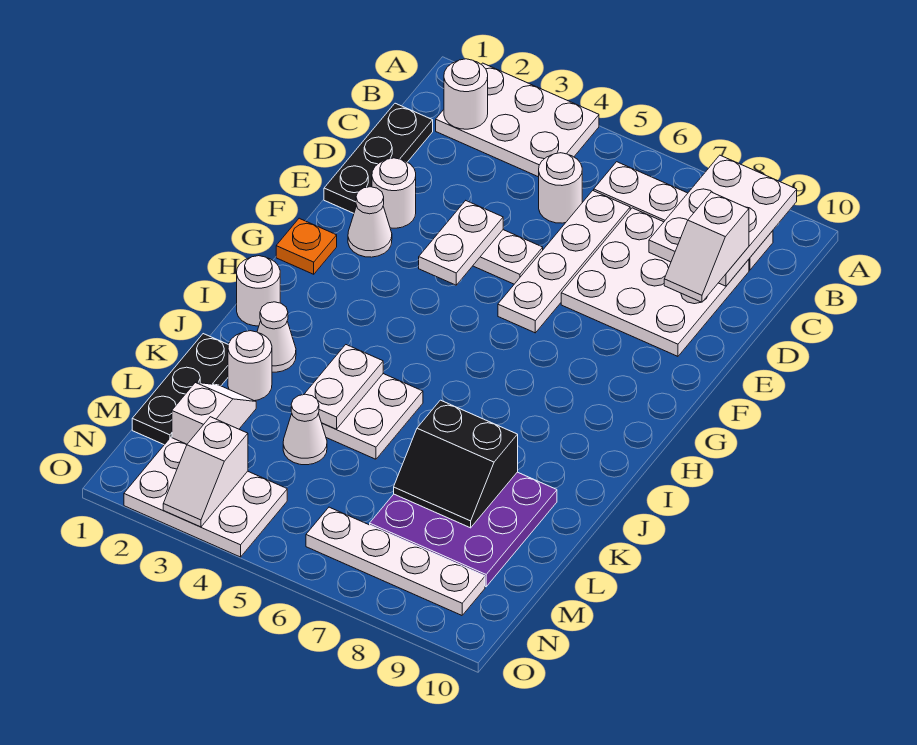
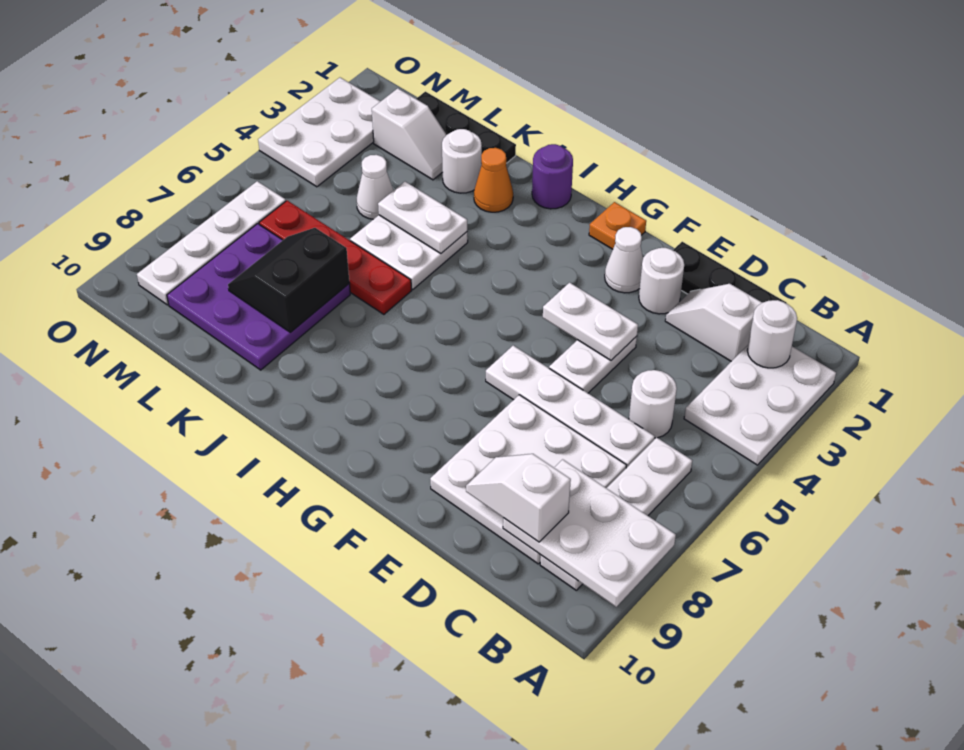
white 1x1 round brick [237,256,280,326] -> purple 1x1 round brick [532,144,573,209]
white 1x1 cone [257,302,296,372] -> orange 1x1 cone [474,148,513,212]
none -> red 1x4 plate [259,201,411,314]
white 1x2 slope [163,417,248,527] -> white 1x2 slope moved to [665,284,762,361]

